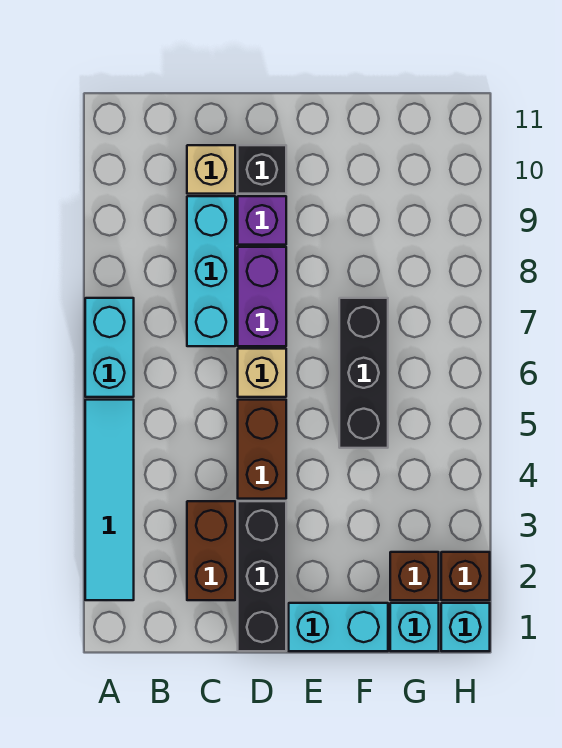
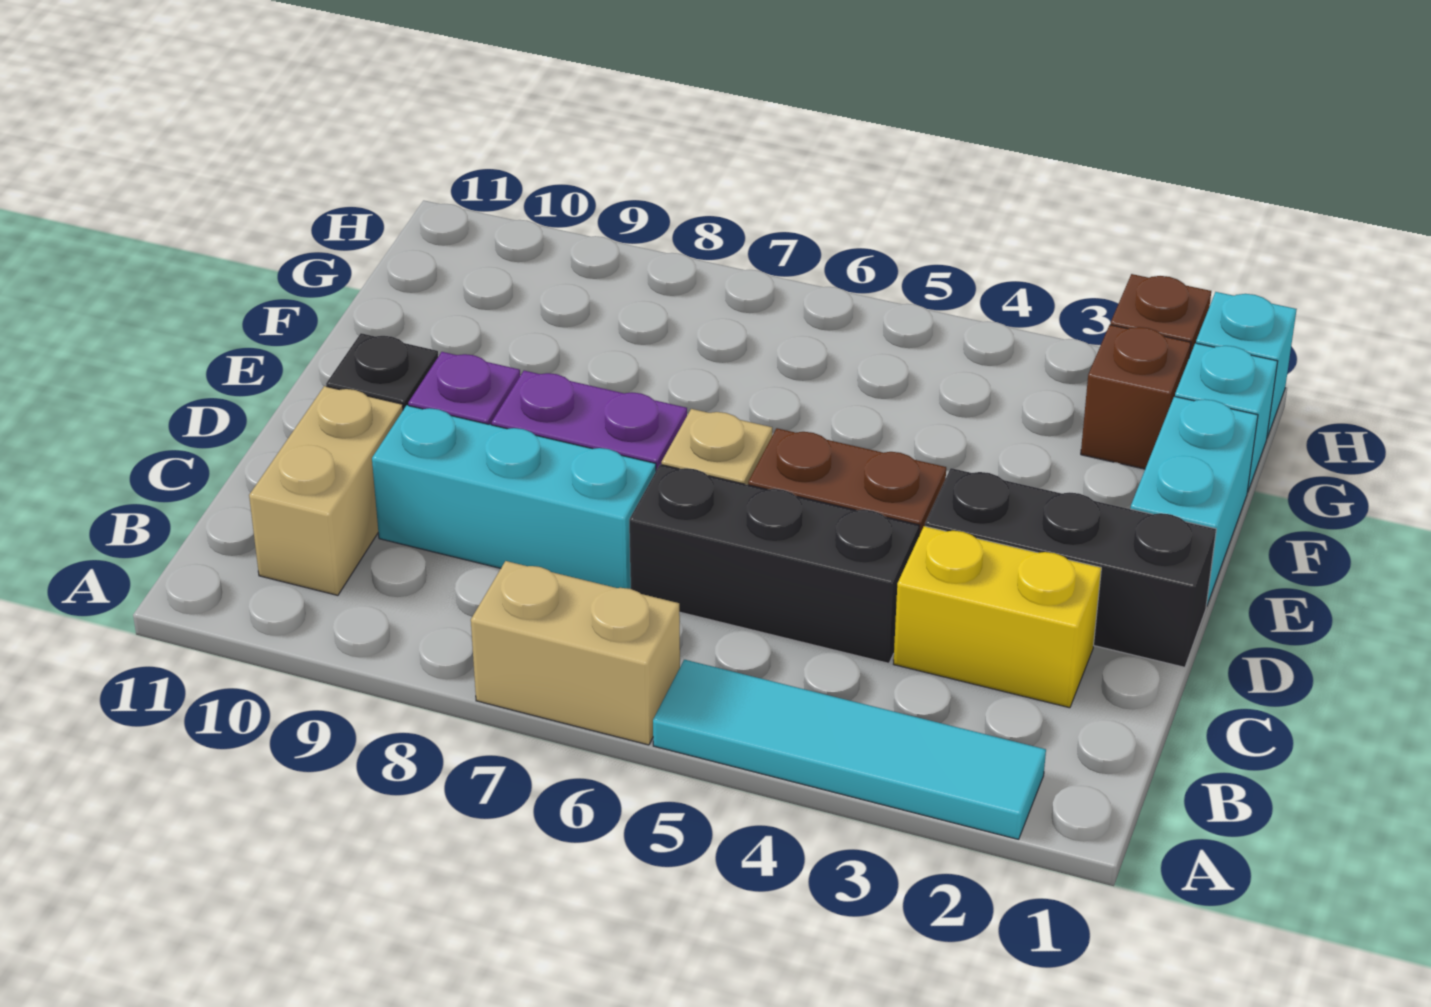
cyan 1x2 brick [85,298,134,397] -> tan 1x2 brick [471,561,680,745]
brown 1x2 brick [187,501,235,600] -> yellow 1x2 brick [894,526,1101,708]
tan 1x1 brick [187,145,235,194] -> tan 1x2 brick [249,386,403,595]
black 1x3 brick [339,298,388,448] -> black 1x3 brick moved to [629,465,920,663]

